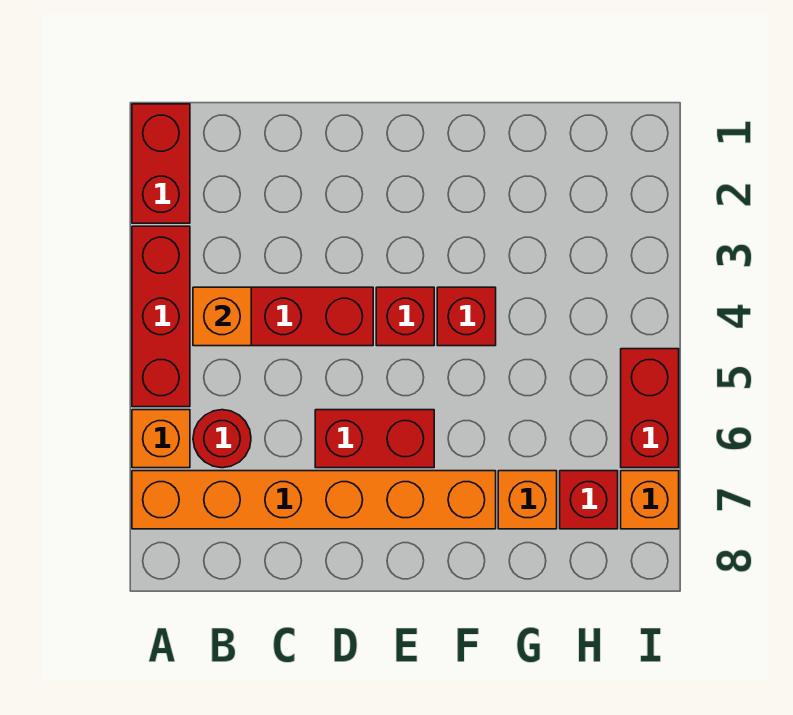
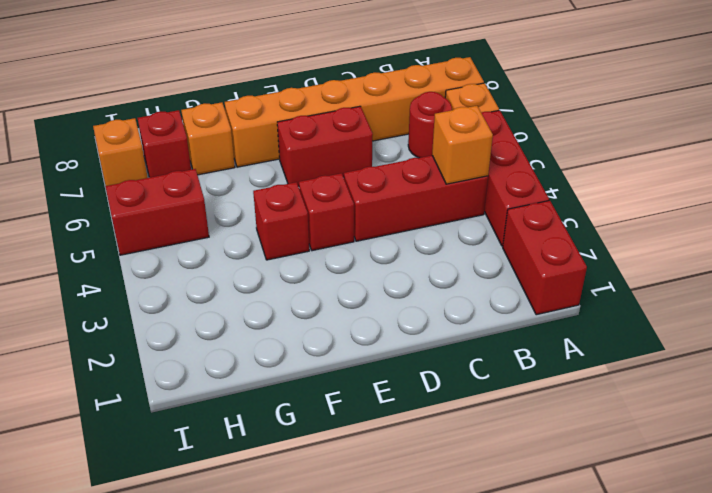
red 1x2 brick [621,349,679,468] -> red 1x2 brick turned to [105,169,209,255]

